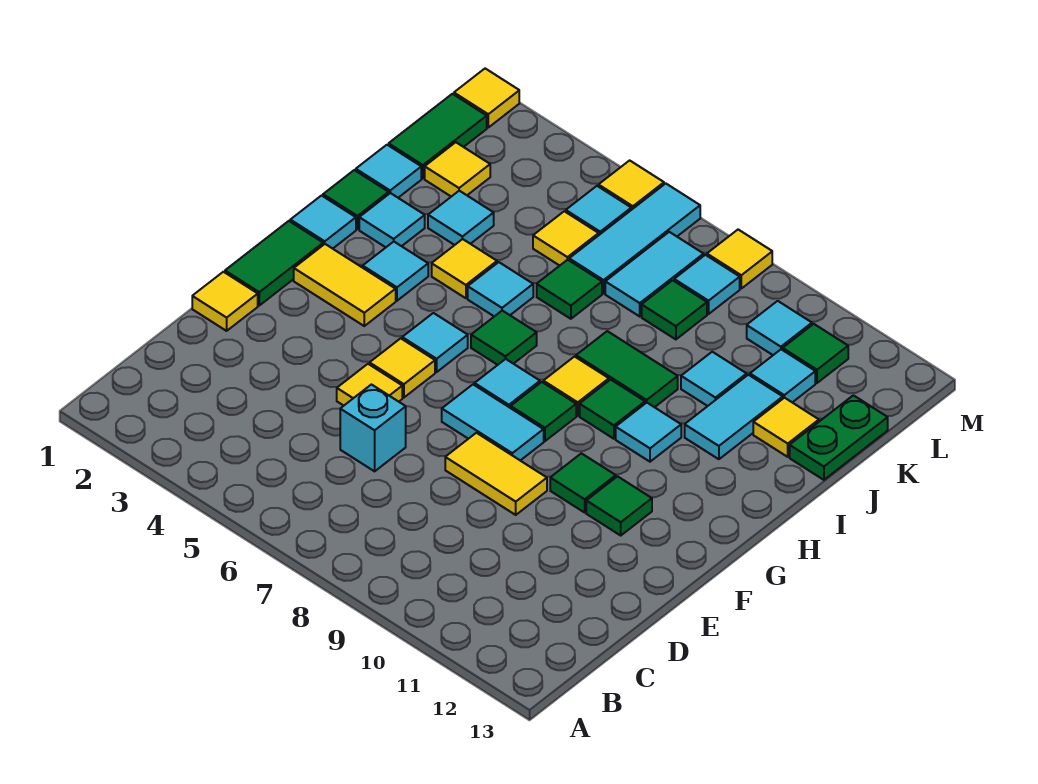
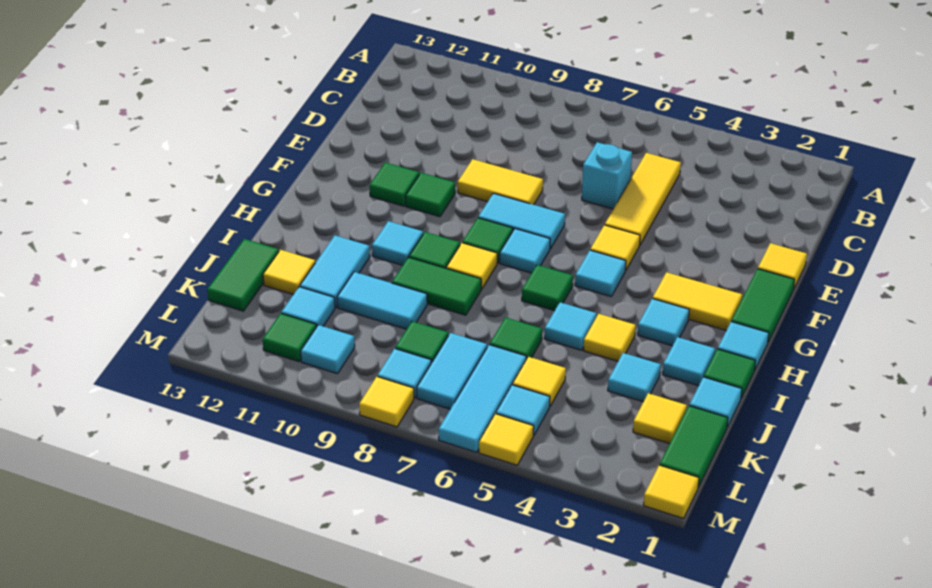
yellow 1x1 tile [337,364,402,406] -> yellow 1x3 tile [605,153,681,245]
cyan 1x1 tile [681,352,747,406] -> cyan 1x2 tile [337,272,427,329]
green 1x2 plate [790,395,888,480] -> green 1x2 tile [207,239,279,311]

